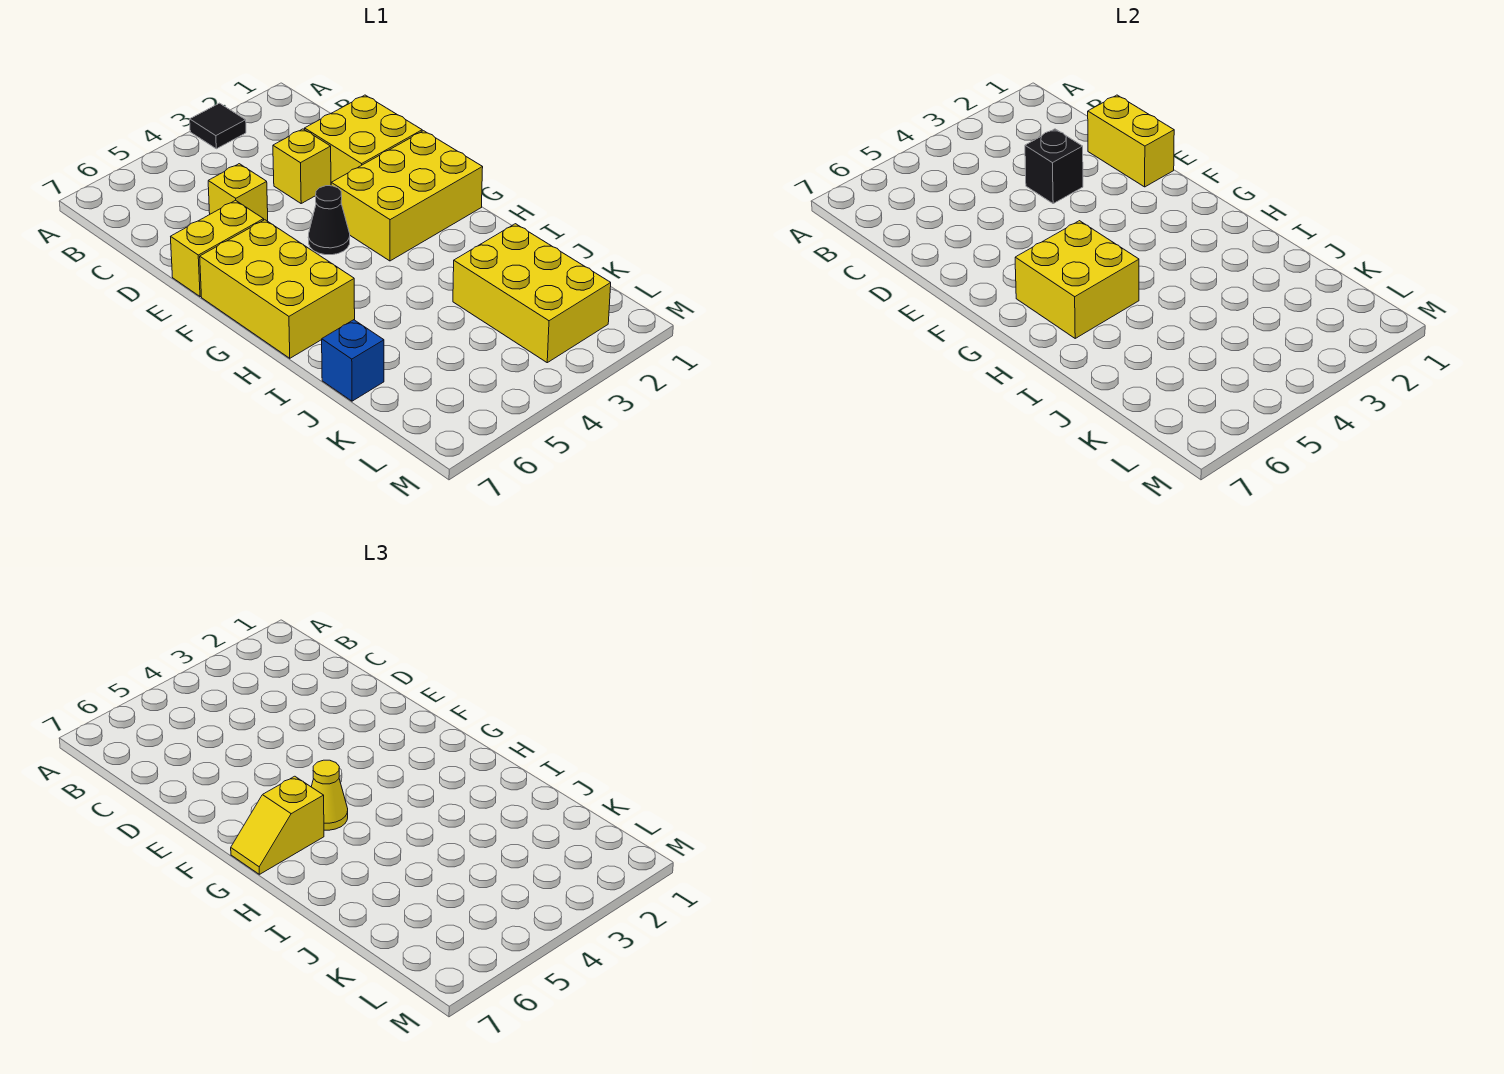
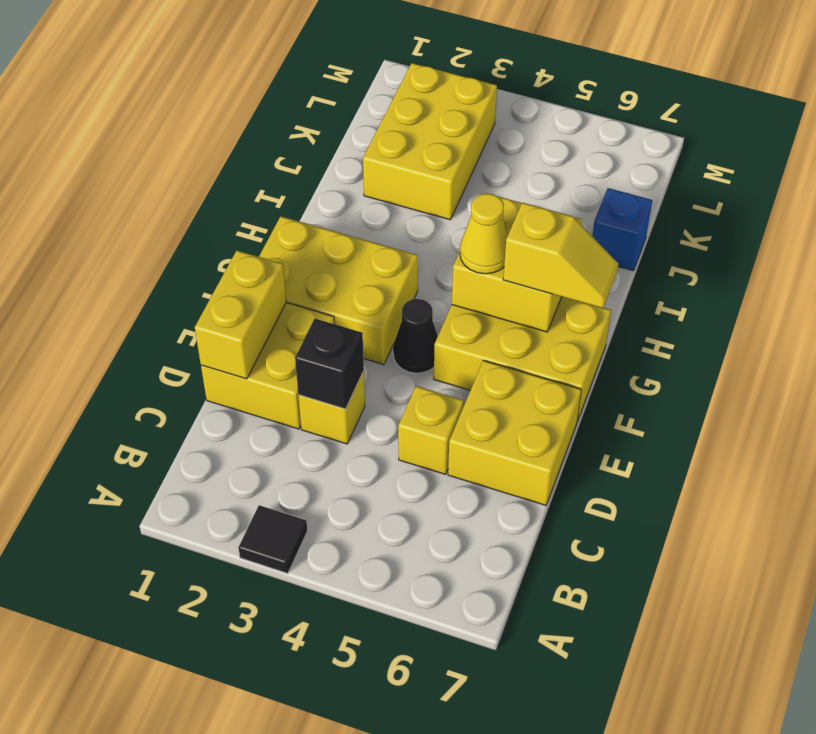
yellow 1x2 brick [171,200,264,297] -> yellow 2x2 brick [448,360,581,505]
yellow 2x3 brick [200,220,355,358] -> yellow 2x3 brick turned to [434,297,611,421]

